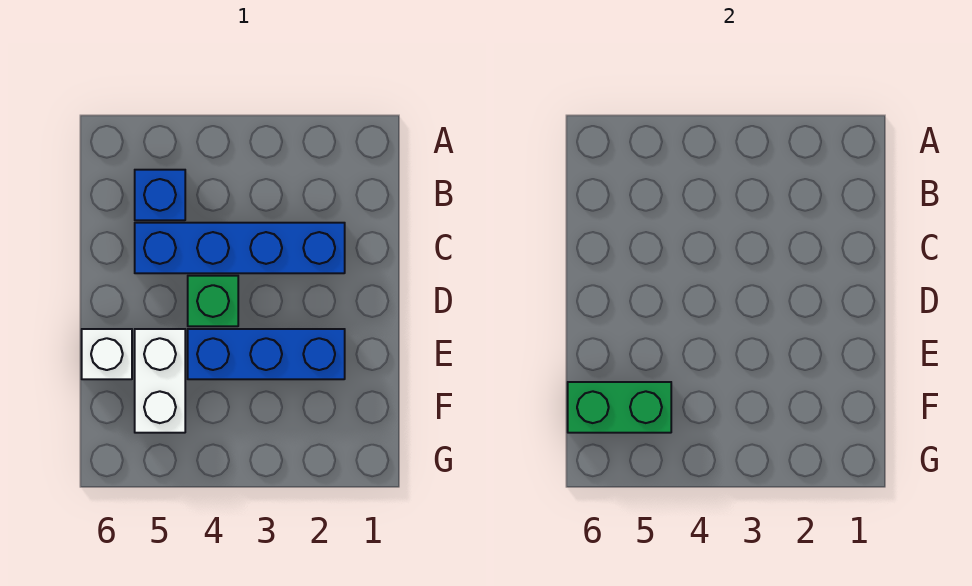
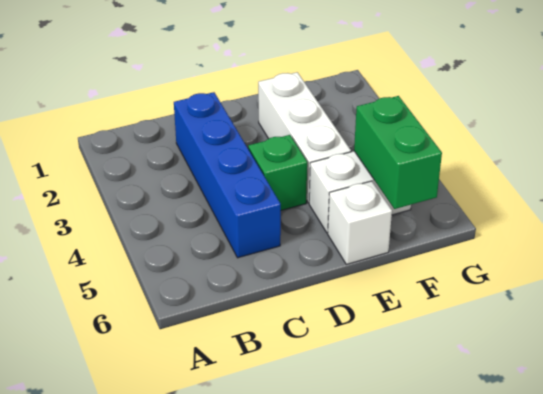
blue 1x1 brick [135,170,185,220] -> none
blue 1x3 brick [188,329,345,379] -> white 1x3 brick [258,72,351,203]

